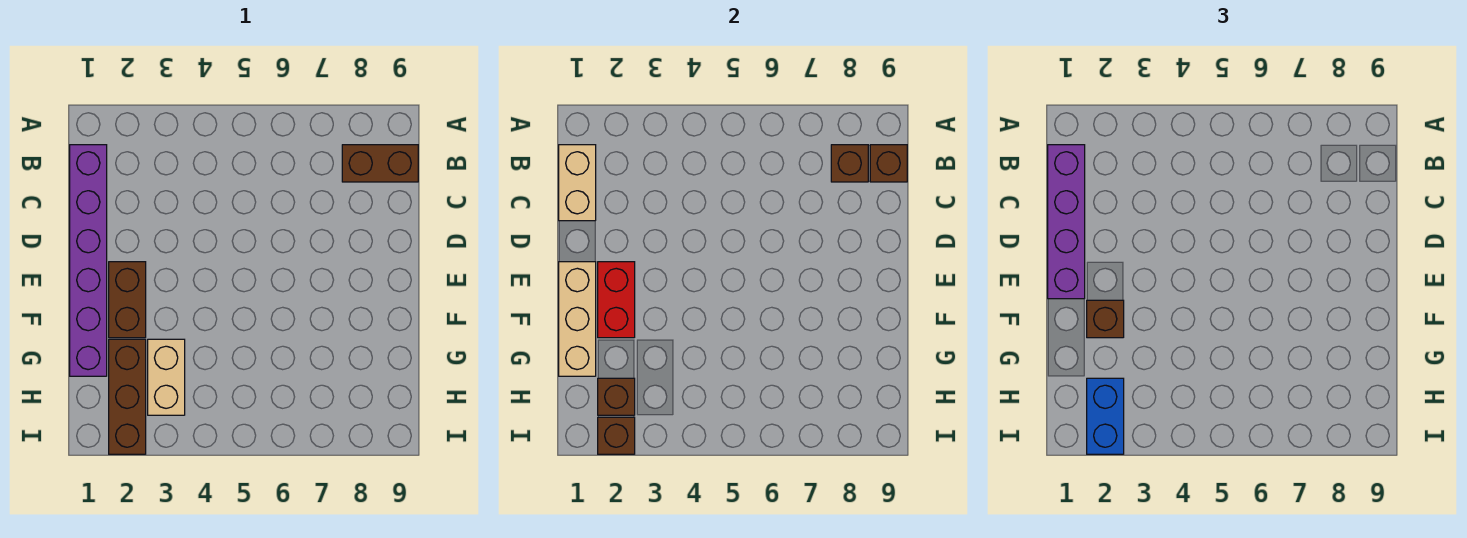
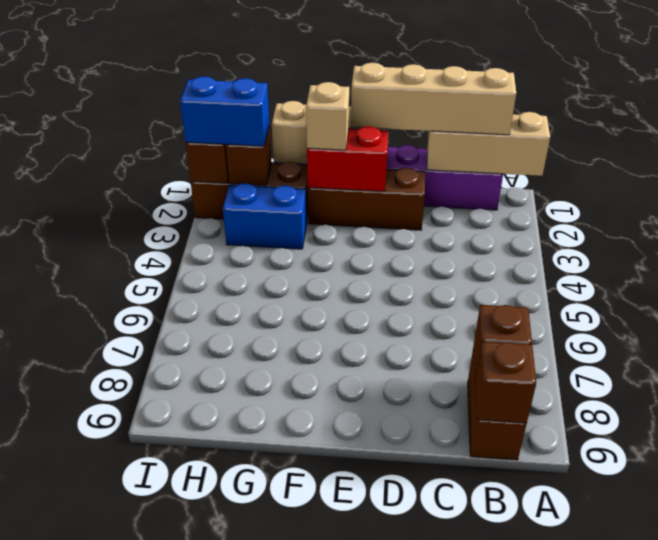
tan 1x2 brick [559,145,596,221] -> tan 1x3 brick [427,112,550,176]
purple 1x4 brick [1048,145,1085,299] -> tan 1x4 brick [351,63,516,135]
brown 1x2 brick [109,262,146,338] -> brown 1x3 brick [308,168,425,230]
brown 1x1 brick [1087,300,1124,338] -> tan 1x1 brick [306,82,349,150]
tan 1x2 brick [148,339,185,415] -> blue 1x2 brick [223,183,306,249]

